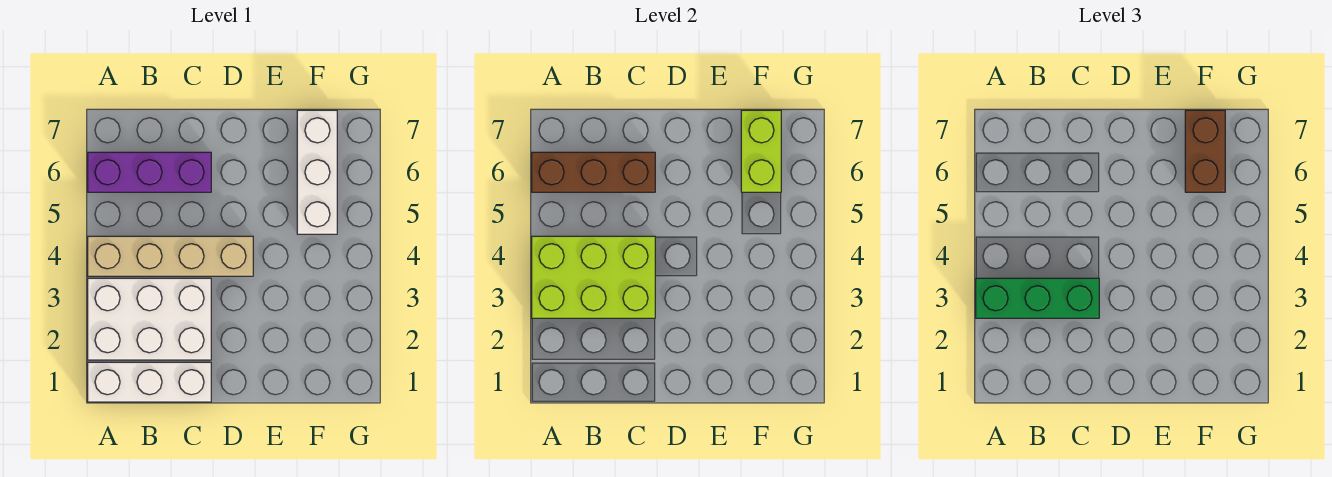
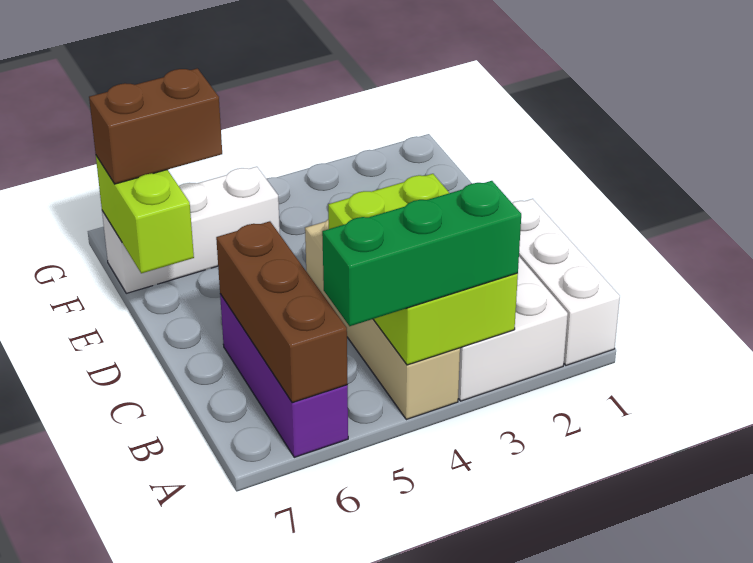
green 1x3 brick [976,278,1099,318] -> green 1x3 brick turned to [322,181,521,326]
lime 1x2 brick [741,110,781,192] -> lime 1x2 brick turned to [96,156,194,273]

